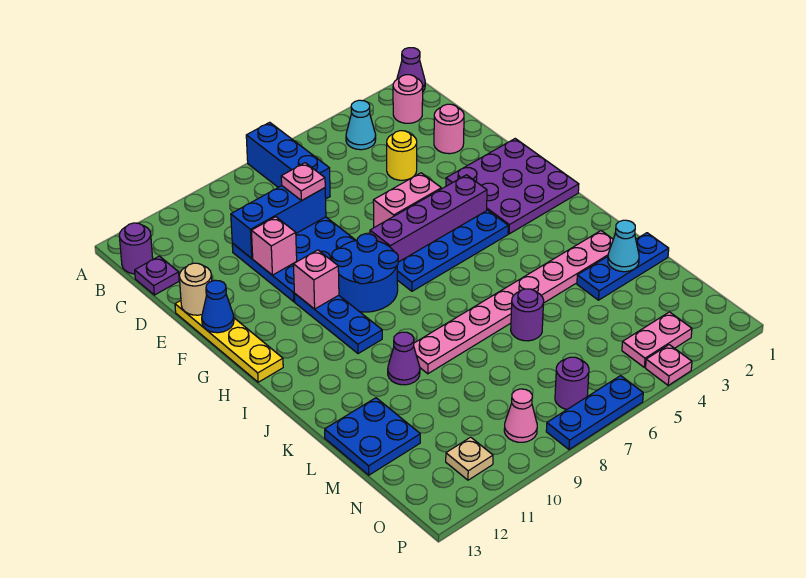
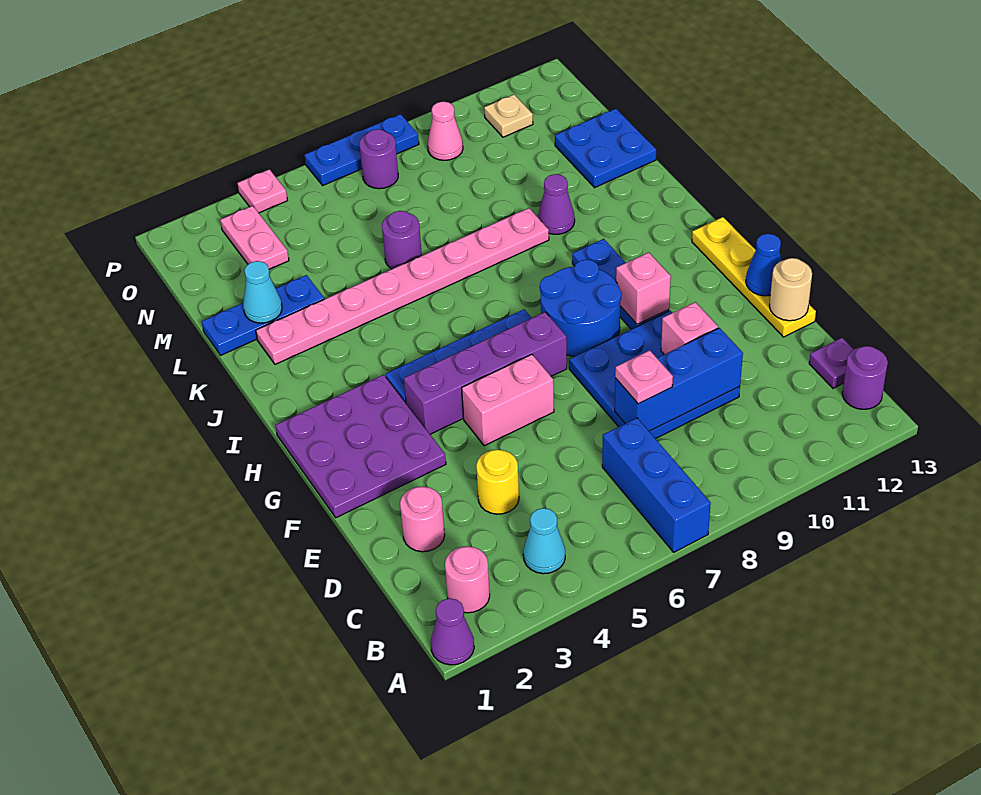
pink 1x2 plate [622,312,692,367] -> pink 1x2 plate turned to [220,206,289,269]

